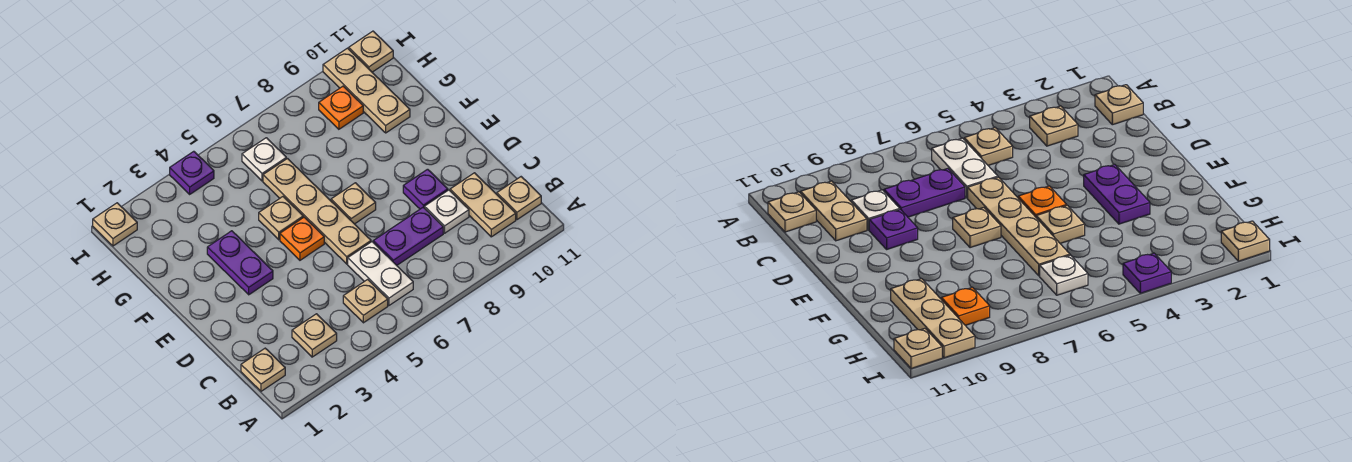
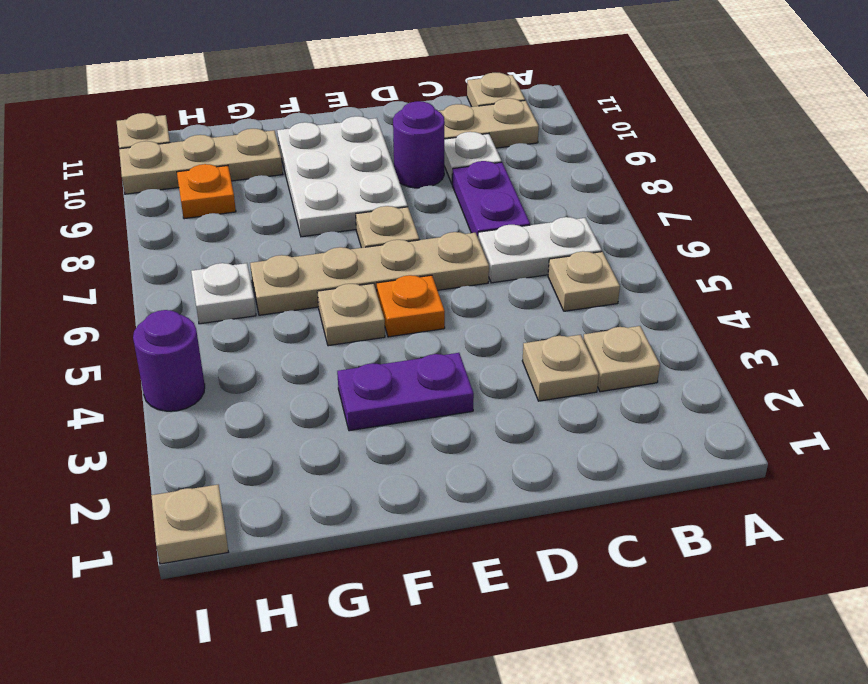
tan 1x1 plate [241,348,285,391] -> tan 1x1 plate moved to [522,335,599,401]
purple 1x1 plate [403,169,448,209] -> purple 1x1 round brick [393,101,445,188]
none -> white 2x3 plate [277,116,408,237]
purple 1x1 plate [170,151,214,194] -> purple 1x1 round brick [133,310,205,411]

